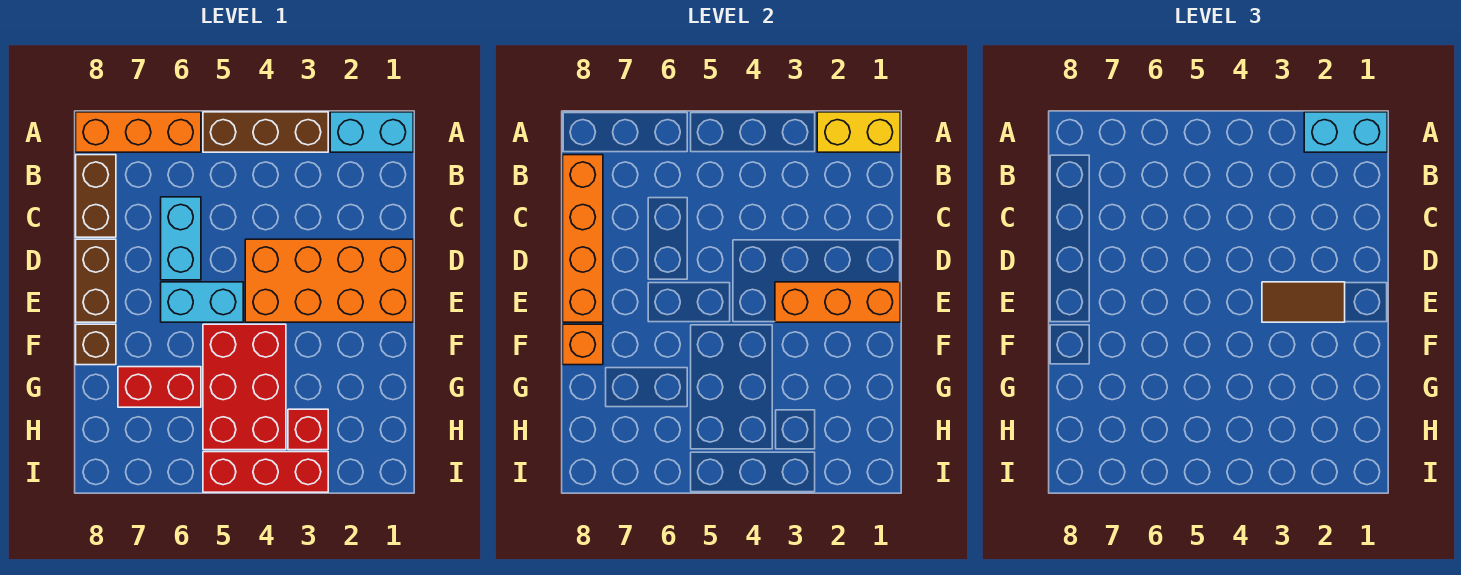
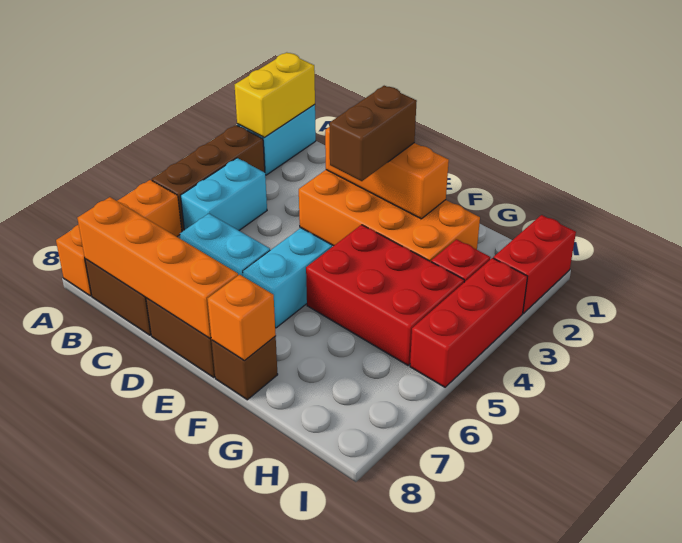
cyan 1x2 brick [1304,112,1387,152] -> cyan 1x2 brick moved to [181,158,267,230]
orange 2x4 brick [245,239,413,322] -> orange 2x4 brick turned to [299,170,480,262]
orange 1x3 brick [775,282,900,322] -> orange 1x3 brick turned to [325,127,449,219]
brown 1x2 tile [1262,282,1345,322] -> brown 1x2 brick [330,86,417,181]
red 1x2 brick [118,367,201,407] -> red 1x2 brick moved to [493,215,576,313]

